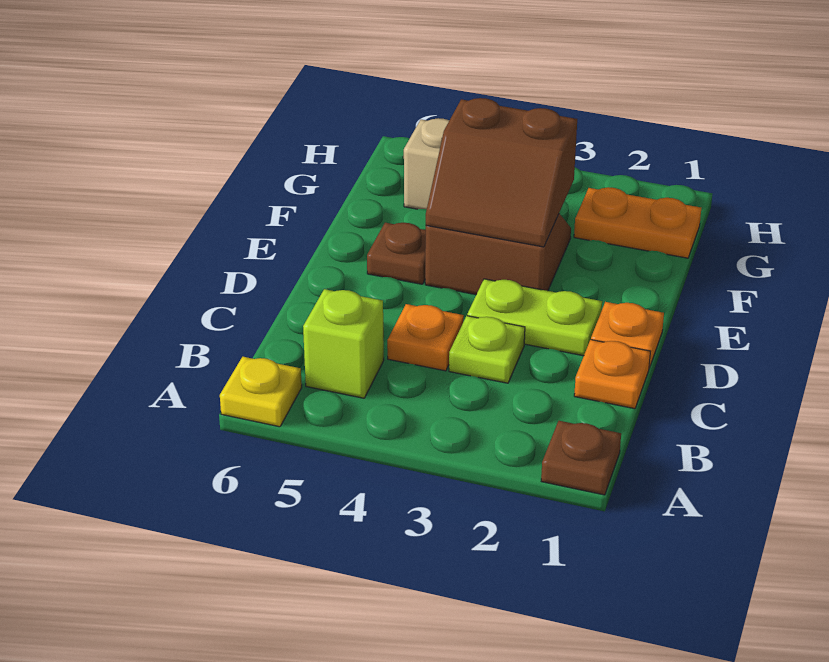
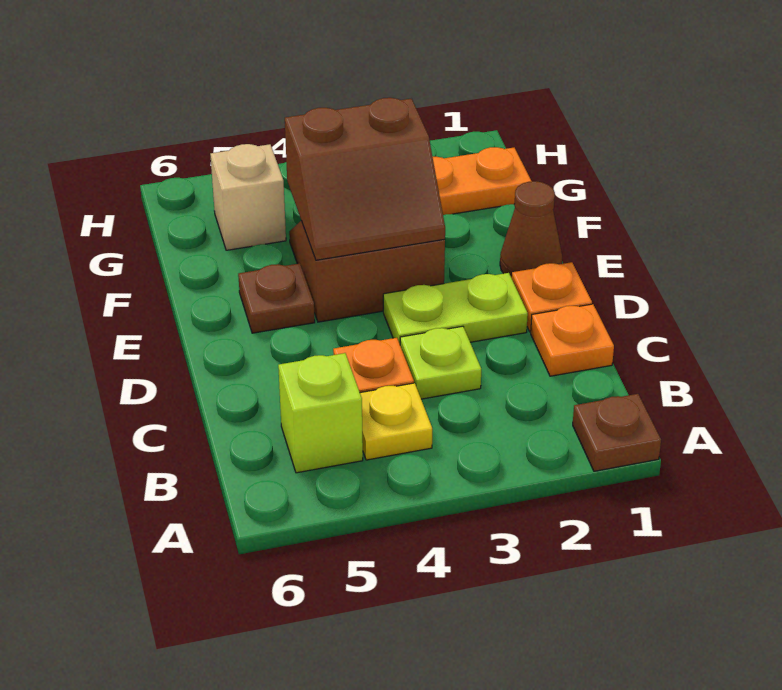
yellow 1x1 plate [220,357,302,427] -> yellow 1x1 plate moved to [360,383,432,460]
none -> brown 1x1 cone [500,181,562,278]

